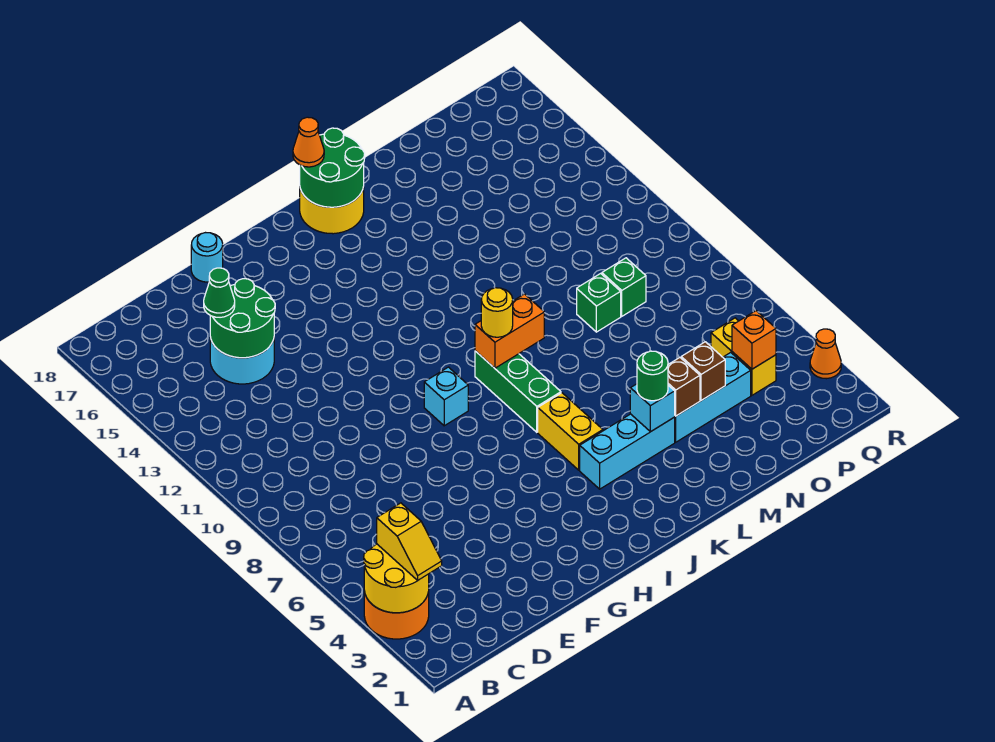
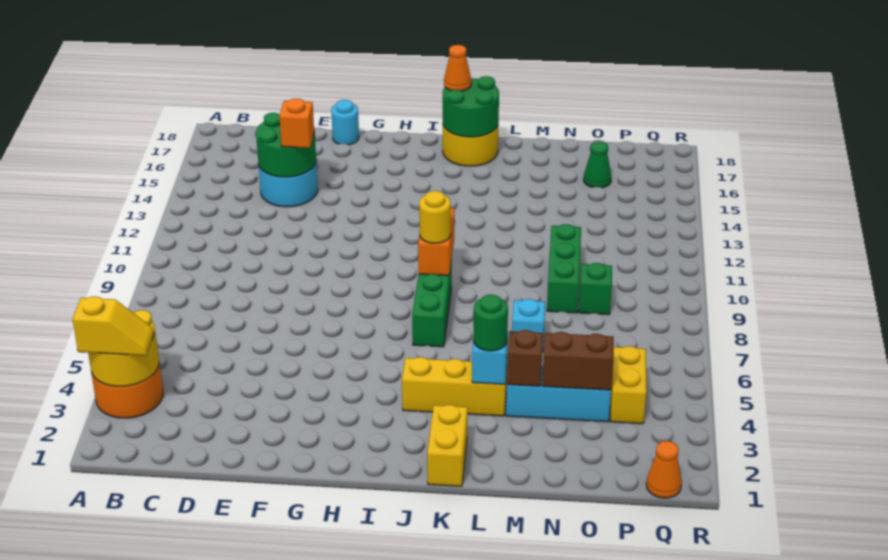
yellow 1x2 slope [377,503,442,581] -> yellow 1x2 slope turned to [73,296,154,356]
green 1x1 cone [204,268,235,317] -> green 1x1 cone moved to [583,141,611,188]
cyan 1x1 brick [424,367,468,426] -> cyan 1x1 brick moved to [512,299,545,352]
cyan 1x3 brick [580,414,675,489] -> yellow 1x3 brick [402,357,507,416]
yellow 1x2 brick [538,393,603,470] -> yellow 1x2 brick moved to [427,405,468,486]
orange 1x2 brick [475,294,544,368] -> orange 1x2 brick turned to [418,208,454,276]
brown 1x1 brick [681,342,725,401] -> brown 1x2 brick [542,332,614,390]
green 1x1 brick [577,273,621,332] -> green 1x3 brick [547,224,581,313]
orange 1x1 brick [732,311,776,369] -> orange 1x1 brick moved to [279,99,314,148]
orange 1x1 cone [810,329,841,379] -> orange 1x1 cone moved to [646,441,682,498]

